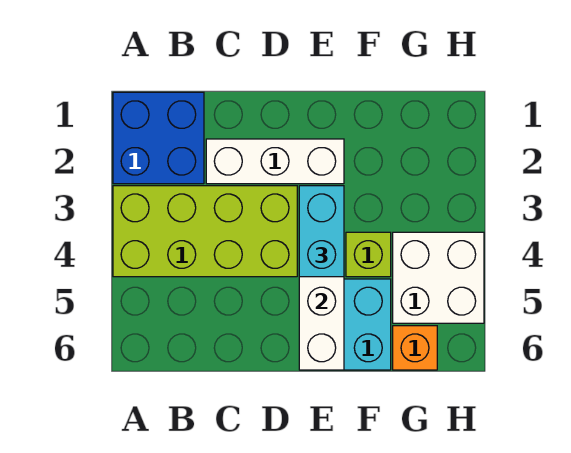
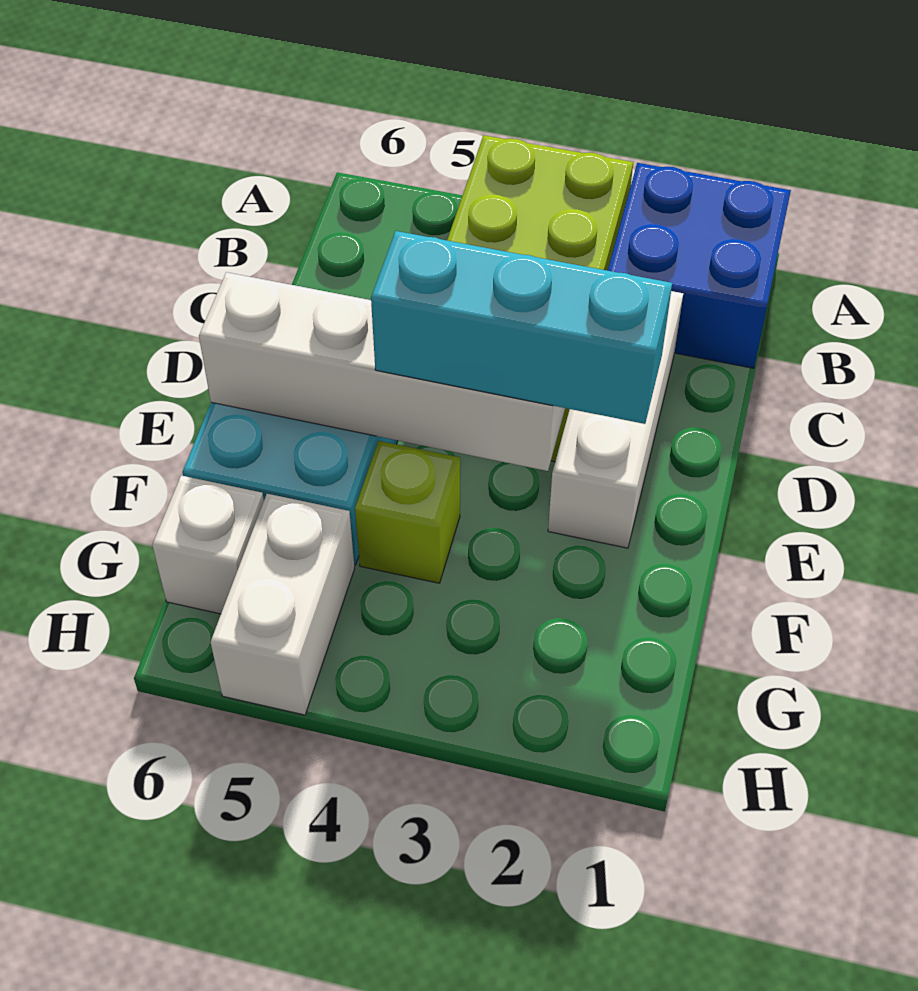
cyan 1x2 brick [299,186,344,277] -> cyan 1x3 brick [371,231,672,424]
white 2x2 brick [393,232,484,323] -> white 1x2 brick [211,494,355,715]
orange 1x1 brick [393,326,437,370] -> white 1x1 brick [152,476,264,614]

